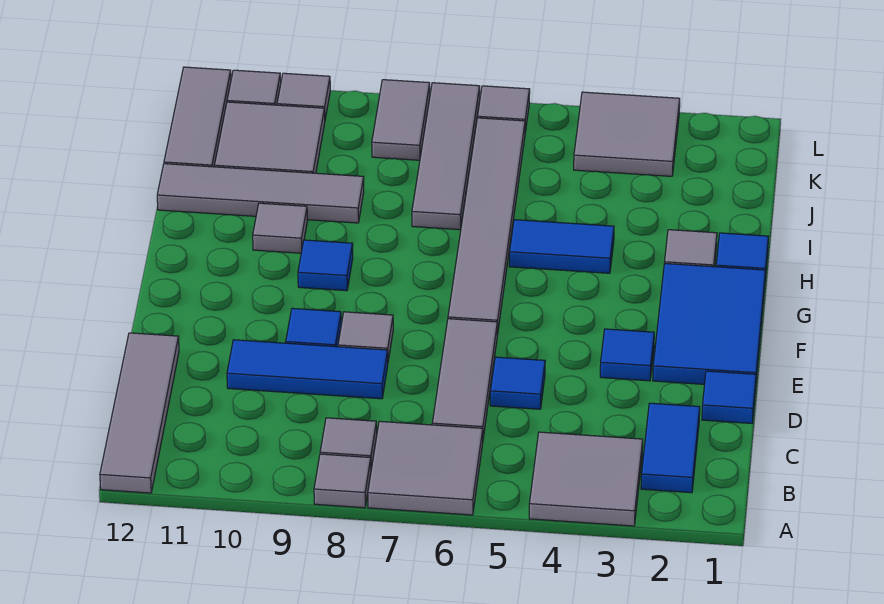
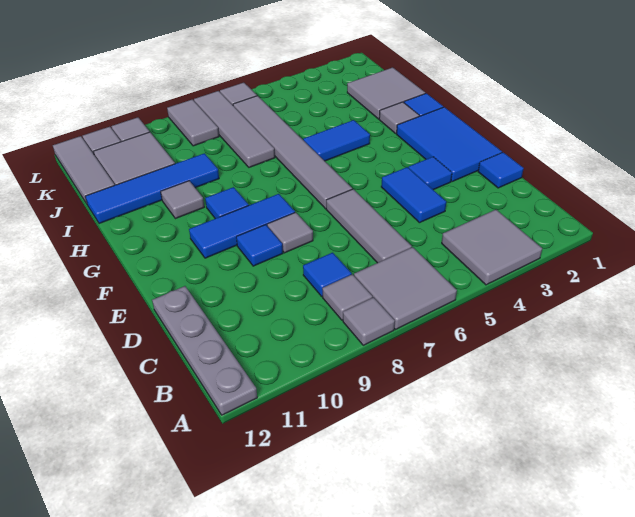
grey 1x4 tile [100,333,179,493] -> grey 1x4 plate [152,286,257,415]
blue 1x2 tile [641,403,700,493] -> blue 1x2 tile moved to [381,167,446,223]
blue 1x1 tile [490,357,545,409] -> blue 1x1 tile moved to [303,253,352,296]
blue 1x3 tile [227,340,388,399] -> blue 1x3 tile moved to [189,194,295,258]
grey 1x4 tile [157,164,364,223] -> blue 1x4 tile [85,153,219,224]
grey 2x2 tile [574,92,680,176] -> grey 2x2 tile moved to [347,67,425,119]

